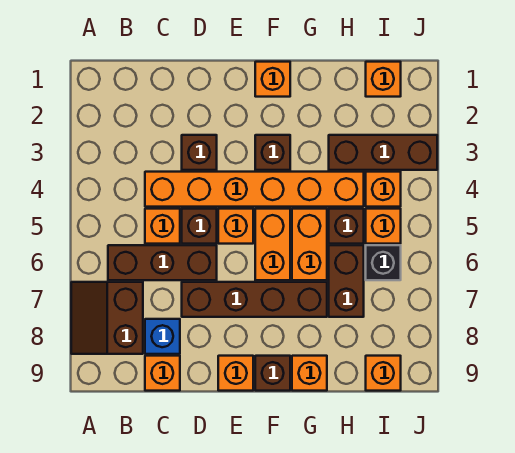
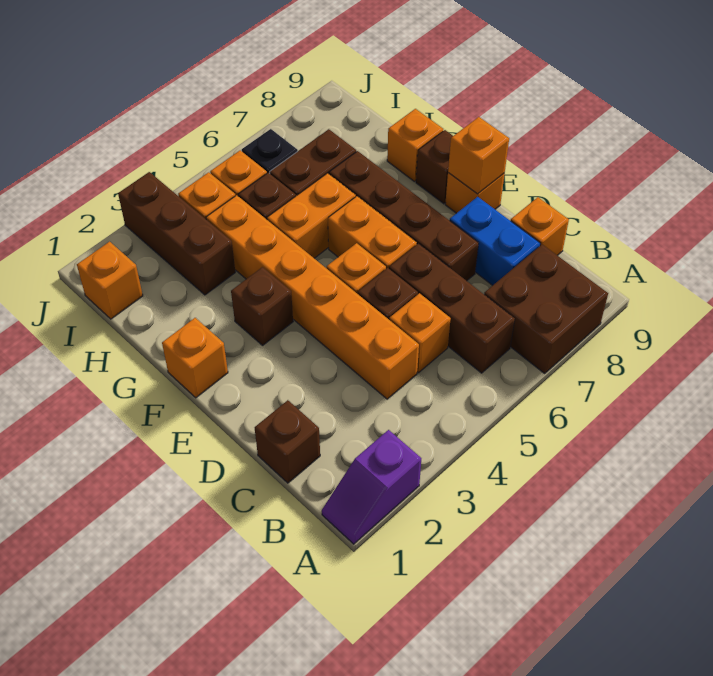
none -> purple 1x2 slope [322,430,421,544]
brown 2x2 slope [71,282,143,354] -> brown 2x2 brick [484,245,608,373]
blue 1x1 brick [145,319,180,354] -> blue 1x2 brick [450,197,540,285]
brown 1x1 brick [182,135,217,170] -> brown 1x1 brick moved to [255,400,320,483]
orange 1x2 brick [255,209,290,280] -> orange 1x2 brick turned to [328,196,417,269]
orange 1x1 brick [366,356,401,391] -> orange 1x1 brick moved to [448,117,509,194]

